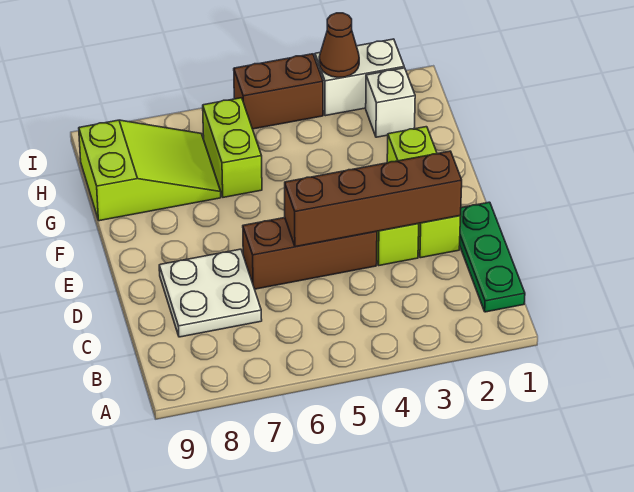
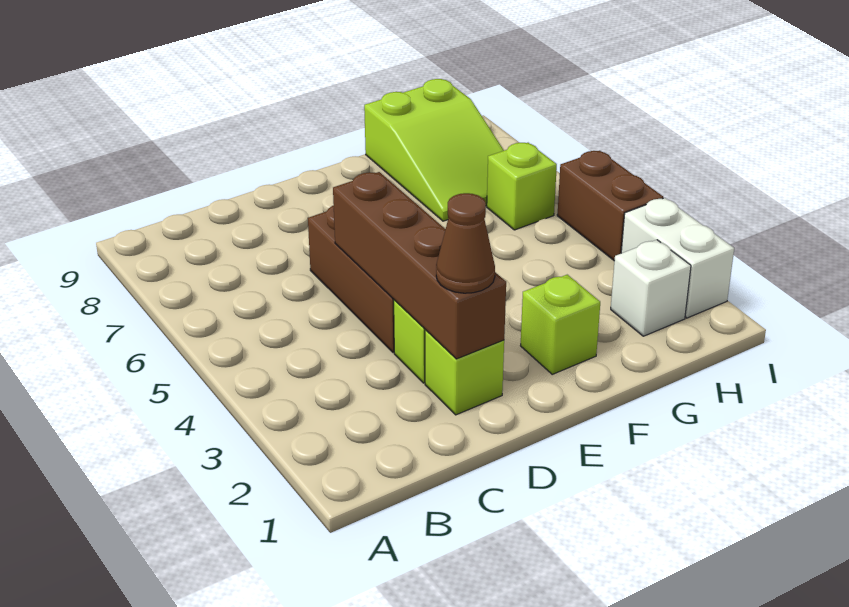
green 1x3 plate [460,202,525,312] -> none
white 2x2 plate [159,249,262,337] -> none
lime 1x2 brick [203,98,262,197] -> lime 1x1 brick [487,143,557,230]
brown 1x1 cone [319,13,359,77] -> brown 1x1 cone moved to [436,193,495,293]

